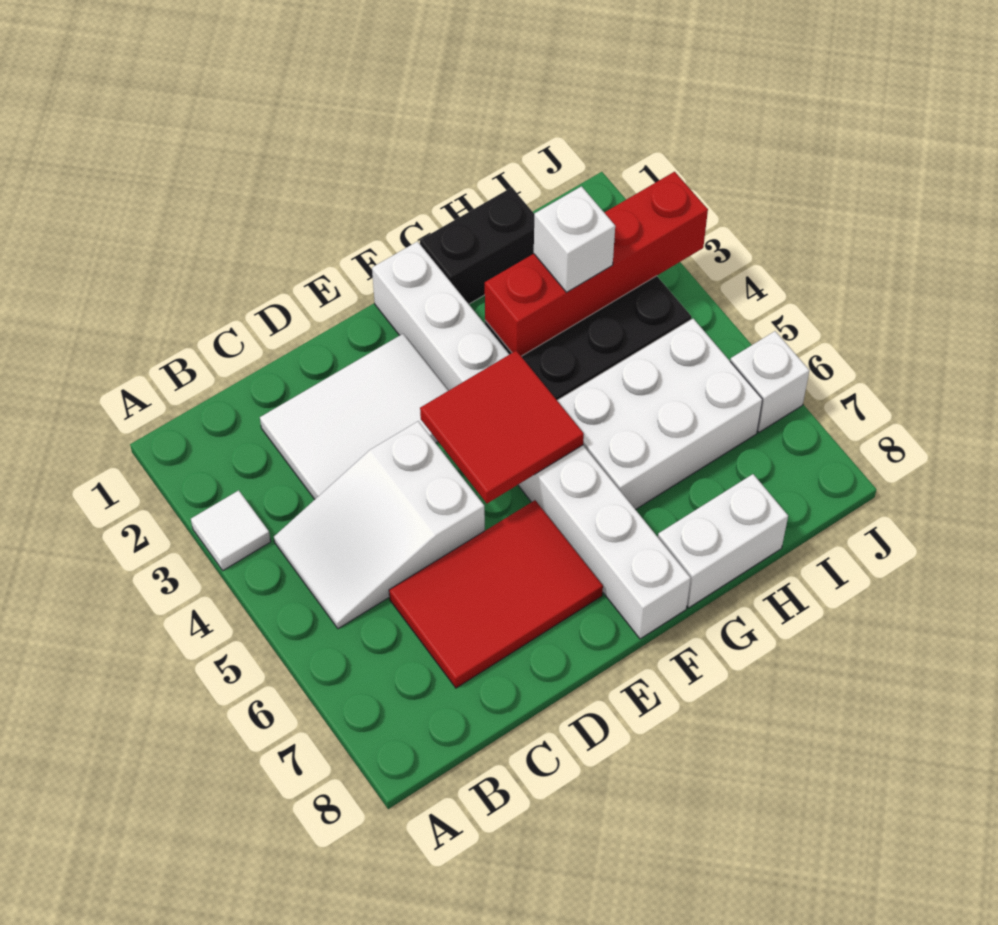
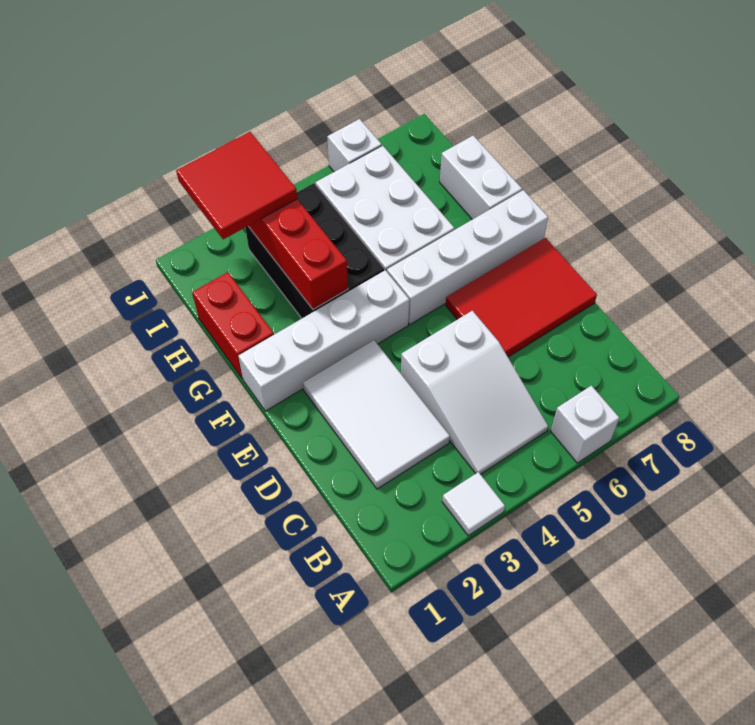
red 2x3 tile [389,500,603,688] -> red 2x3 tile turned to [446,238,597,357]
red 2x2 tile [420,351,584,503] -> red 2x2 tile moved to [176,132,297,239]
black 1x2 brick [420,187,534,304] -> red 1x2 brick [192,272,274,379]
white 1x1 brick [534,186,615,292] -> white 1x1 brick moved to [551,386,619,463]

